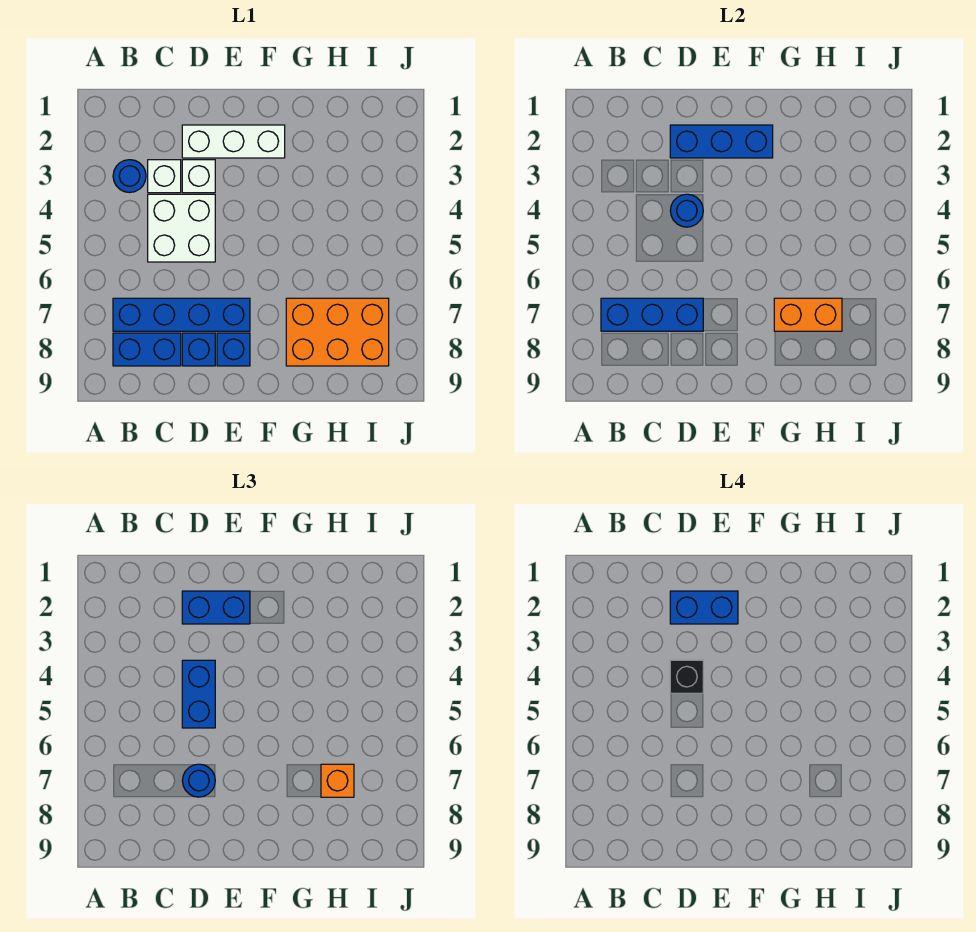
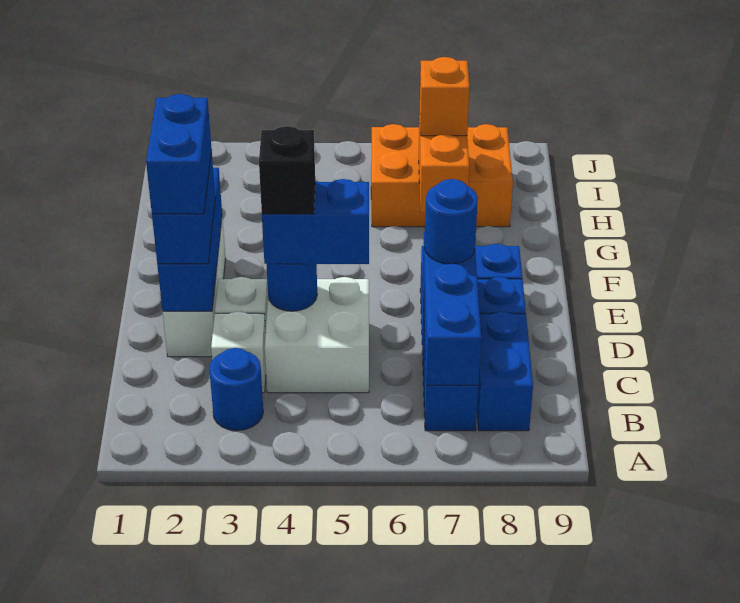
orange 2x3 brick [286,298,389,366] -> orange 2x3 brick turned to [371,124,513,227]

